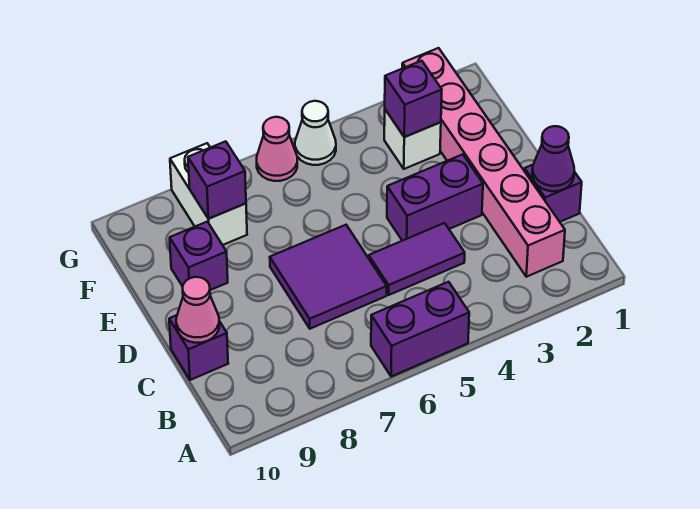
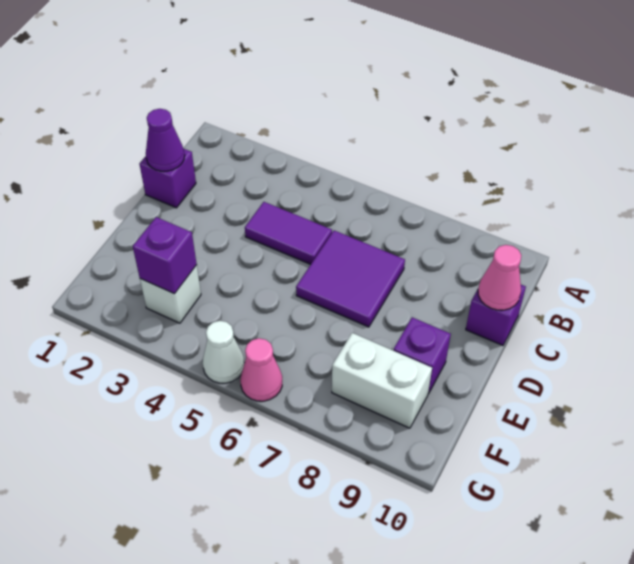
purple 1x2 brick [371,282,469,377] -> none
pink 1x6 brick [402,48,565,277] -> none
purple 1x2 brick [387,154,483,241] -> none
white 1x2 brick [170,143,247,245] -> white 1x2 brick turned to [332,333,432,428]
purple 1x1 brick [188,141,246,219] -> none

